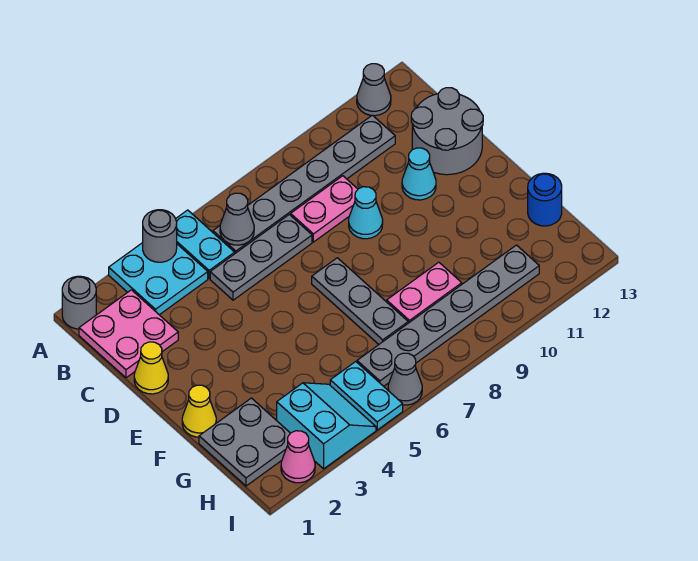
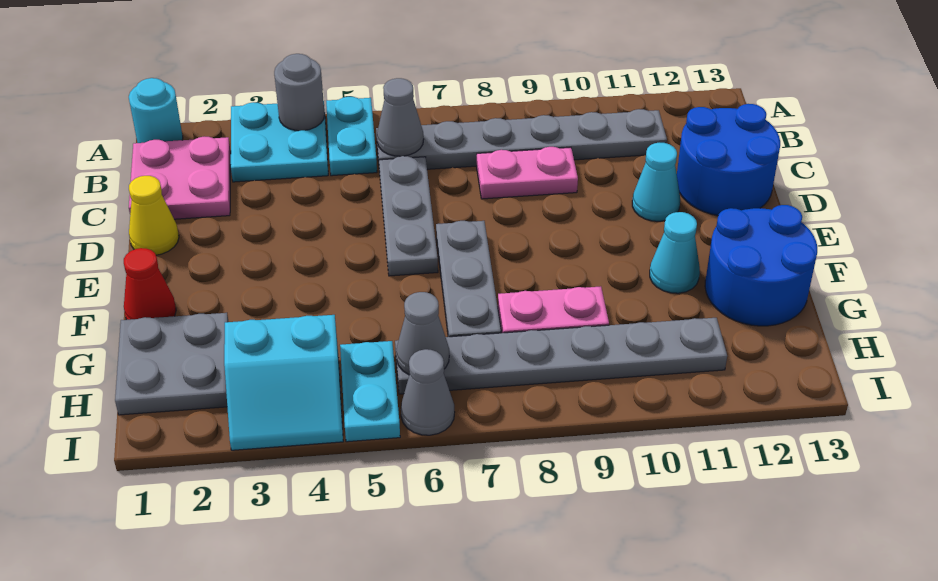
grey 1x1 round brick [62,276,96,329] -> cyan 1x1 round brick [129,78,183,143]
grey 1x1 cone [357,64,391,116] -> grey 1x1 cone moved to [396,292,449,375]
grey 1x3 plate [210,215,312,300] -> grey 1x3 plate turned to [379,156,438,276]
grey 2x2 round brick [411,88,483,175] -> blue 2x2 round brick [677,104,780,215]
cyan 1x1 cone [349,187,383,239] -> cyan 1x1 cone moved to [650,212,700,293]
yellow 1x1 cone [182,385,216,437] -> red 1x1 cone [124,248,176,320]
blue 1x1 round brick [528,173,562,226] -> blue 2x2 round brick [705,205,817,326]
cyan 2x2 slope [277,383,376,469] -> cyan 2x2 slope turned to [224,315,343,450]
pink 1x1 cone [281,431,315,483] -> none

